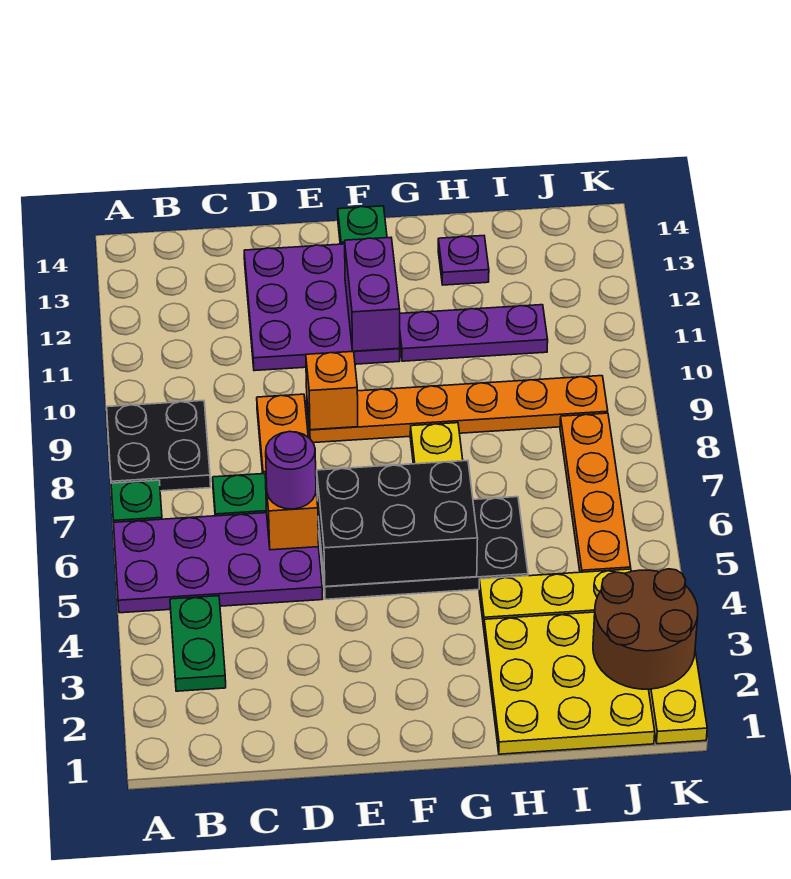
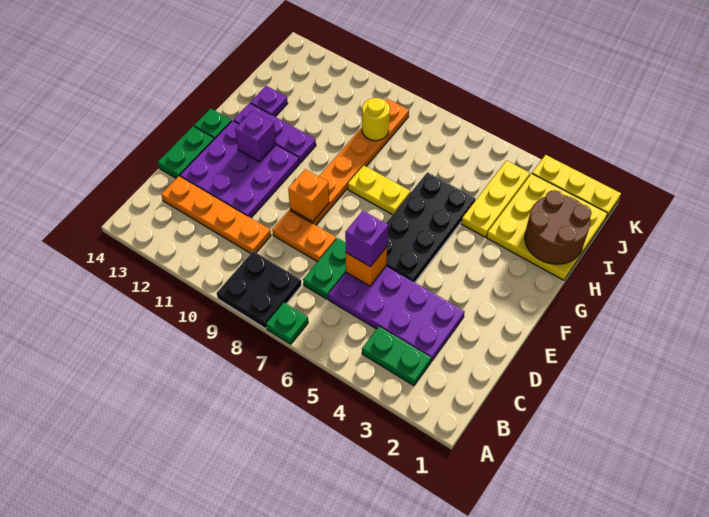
purple 2x4 plate [114,513,323,613] -> purple 2x4 plate turned to [328,266,465,362]
purple 1x1 round brick [266,431,316,509] -> purple 1x1 brick [345,211,388,267]
none -> green 1x2 plate [158,126,214,178]
black 2x3 brick [317,460,478,587] -> none
purple 1x2 brick [345,237,400,351] -> purple 1x1 brick [235,111,276,162]
purple 1x3 plate [400,305,548,361] -> purple 1x3 plate turned to [233,103,316,163]
none -> yellow 1x1 round brick [362,98,390,141]
brown 2x2 round brick [593,569,698,689] -> brown 2x2 round brick moved to [525,190,592,264]
orange 1x4 plate [560,413,631,572] -> orange 1x4 plate moved to [161,176,271,253]

